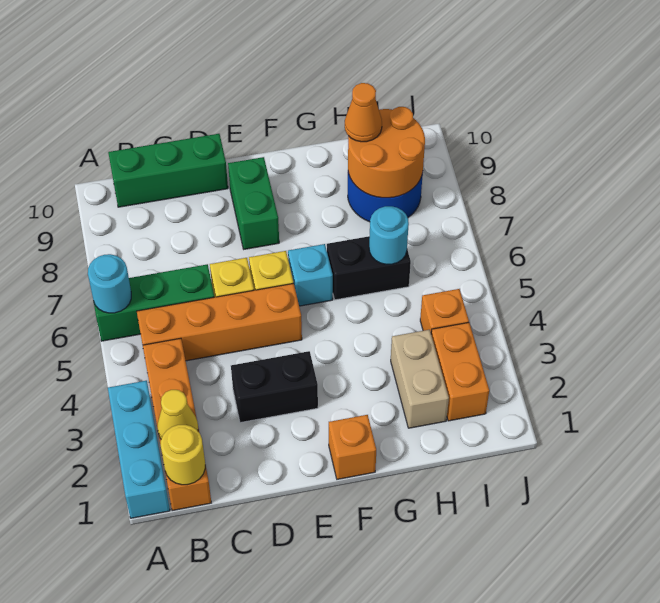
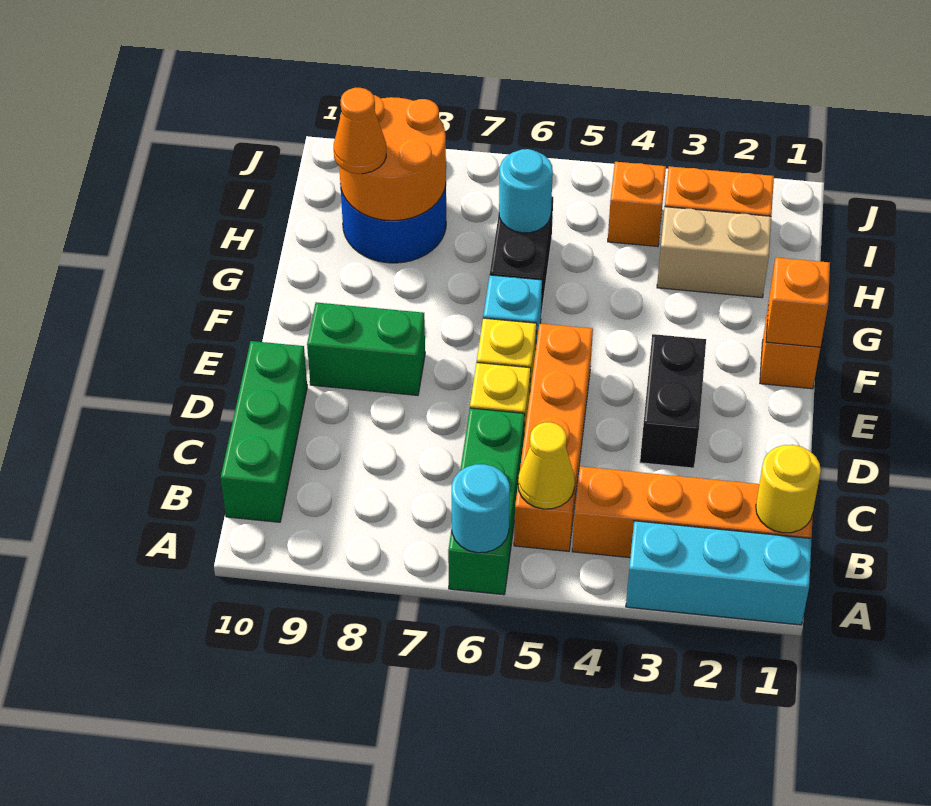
yellow 1x1 cone [157,390,198,439] -> yellow 1x1 cone moved to [518,422,575,509]
none -> orange 1x1 brick [766,257,830,347]

